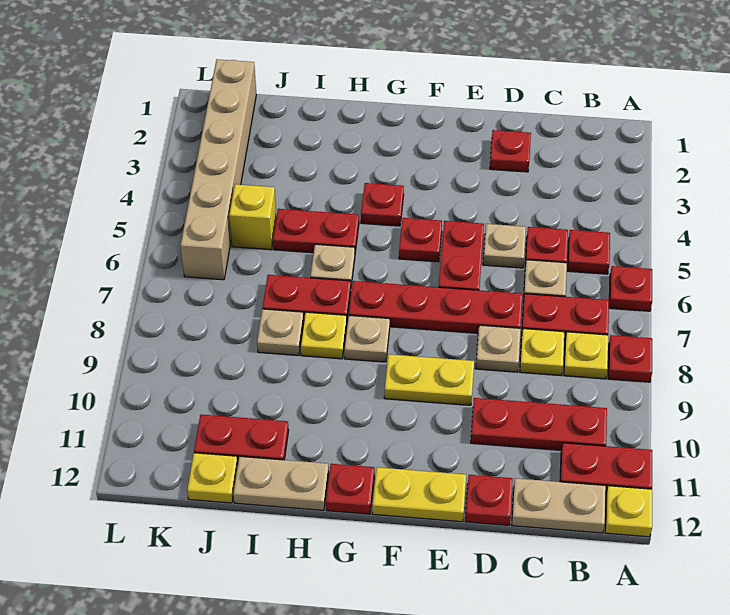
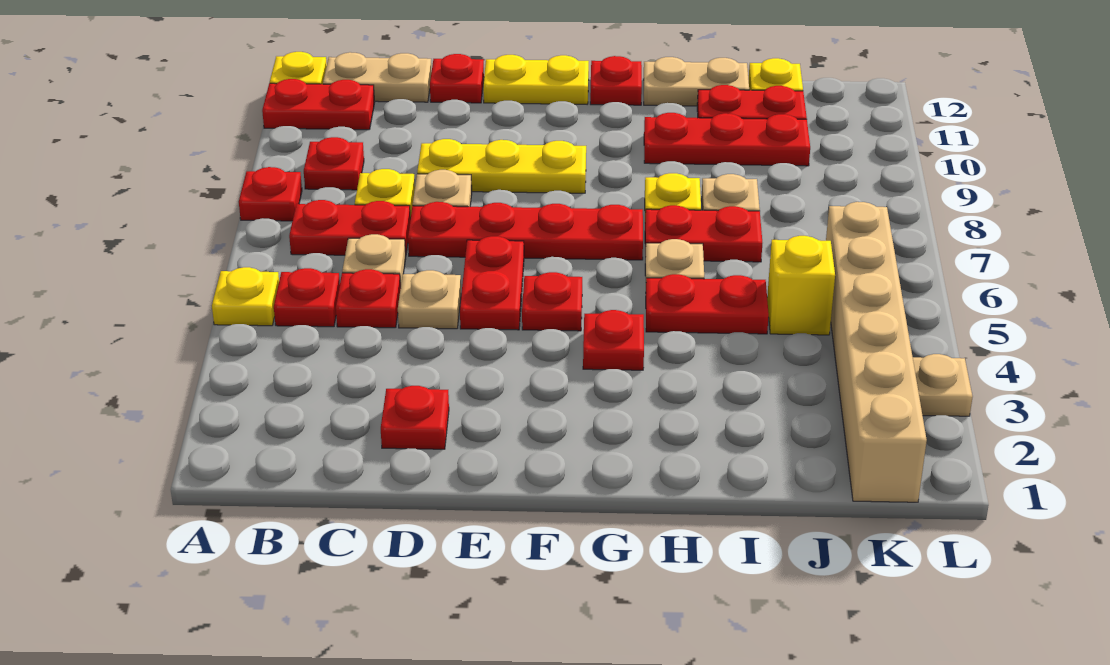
red 1x1 plate [609,266,652,311] -> red 1x1 plate moved to [304,137,364,190]
yellow 1x1 plate [564,332,608,379] -> yellow 1x1 plate moved to [212,267,279,326]
red 1x3 plate [471,398,607,450] -> red 1x3 plate moved to [644,113,810,166]
yellow 1x2 plate [384,354,474,405] -> yellow 1x3 plate [417,139,586,193]
tan 1x1 plate [344,316,390,362] -> tan 1x1 plate moved to [913,354,973,416]

